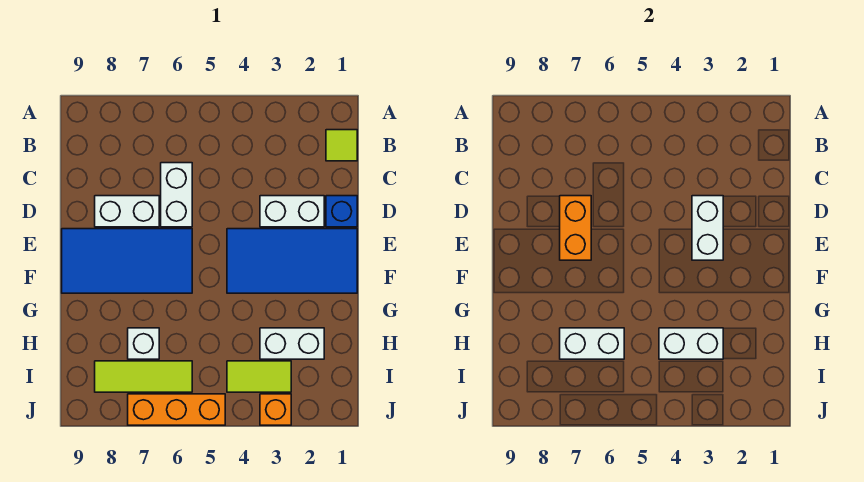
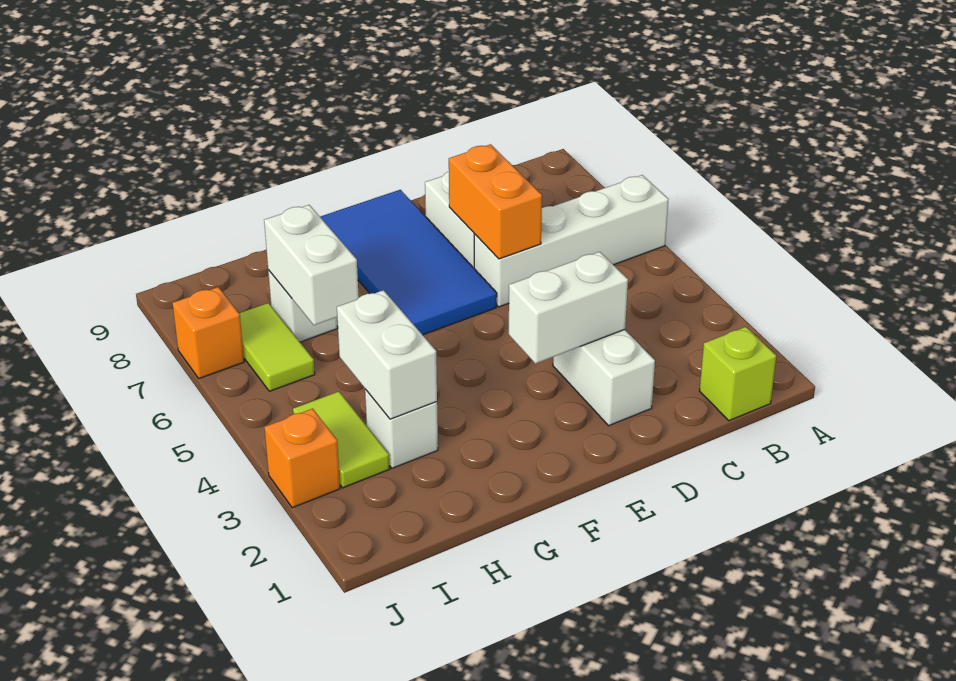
lime 1x1 tile [326,130,357,161] -> lime 1x1 brick [700,327,776,421]
white 1x2 brick [161,163,192,227] -> white 1x4 brick [474,175,668,307]
blue 1x1 brick [326,196,357,227] -> none
orange 1x2 brick [560,196,591,260] -> orange 1x2 brick turned to [449,144,542,259]
blue 2x4 tile [227,229,357,293] -> none
white 1x2 brick [260,328,324,359] -> white 1x1 brick [365,389,438,468]
lime 1x3 tile [95,361,192,392] -> lime 1x2 tile [239,303,315,391]
orange 1x3 brick [128,394,225,425] -> orange 1x1 brick [173,287,244,378]

